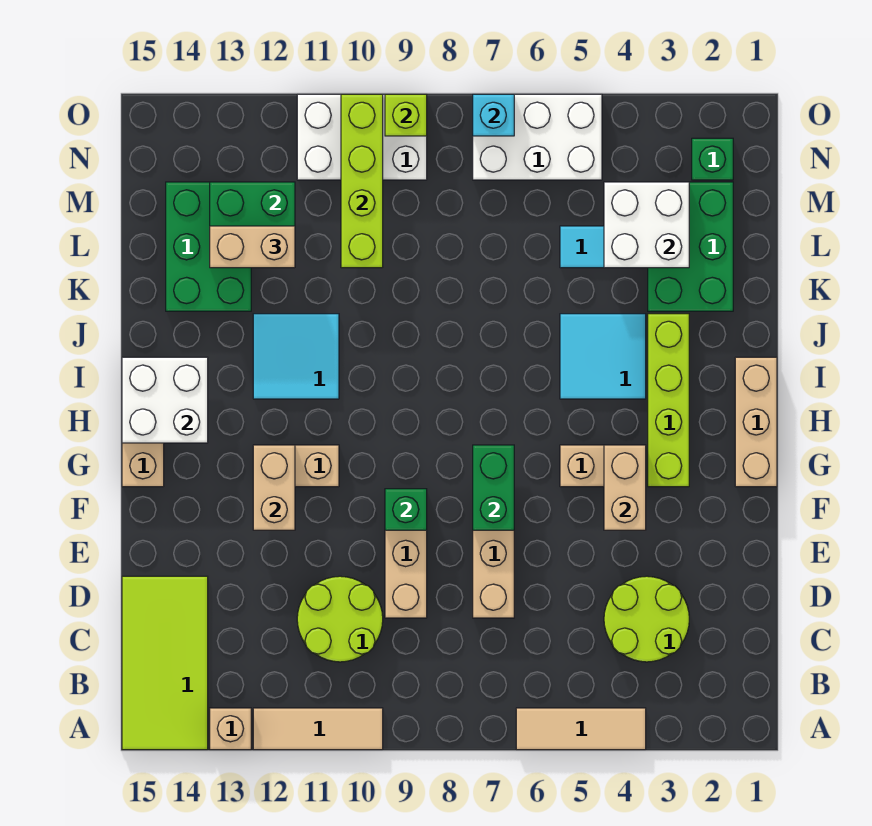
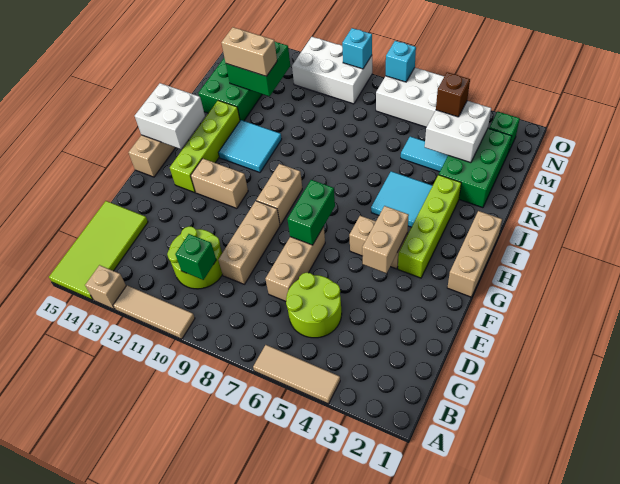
lime 2x2 round brick [604,576,689,662] -> lime 2x2 round brick moved to [286,273,342,338]
green 1x1 brick [385,489,427,530] -> green 1x1 brick moved to [175,234,216,280]
tan 1x2 brick [253,445,295,530] -> tan 1x2 brick moved to [256,164,302,225]
lime 1x4 brick [341,94,383,268] -> lime 1x4 brick moved to [170,101,240,193]
none -> brown 1x1 brick [436,72,470,117]
lime 1x1 brick [385,94,427,136] -> cyan 1x1 brick [342,28,372,69]

